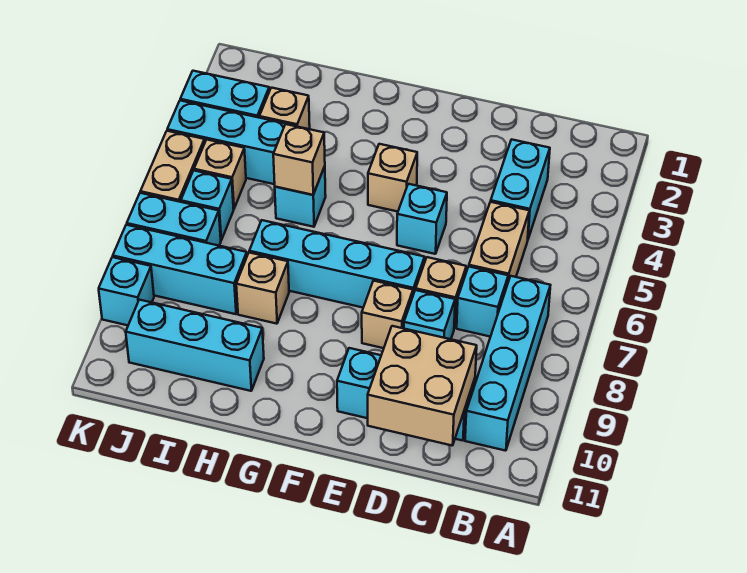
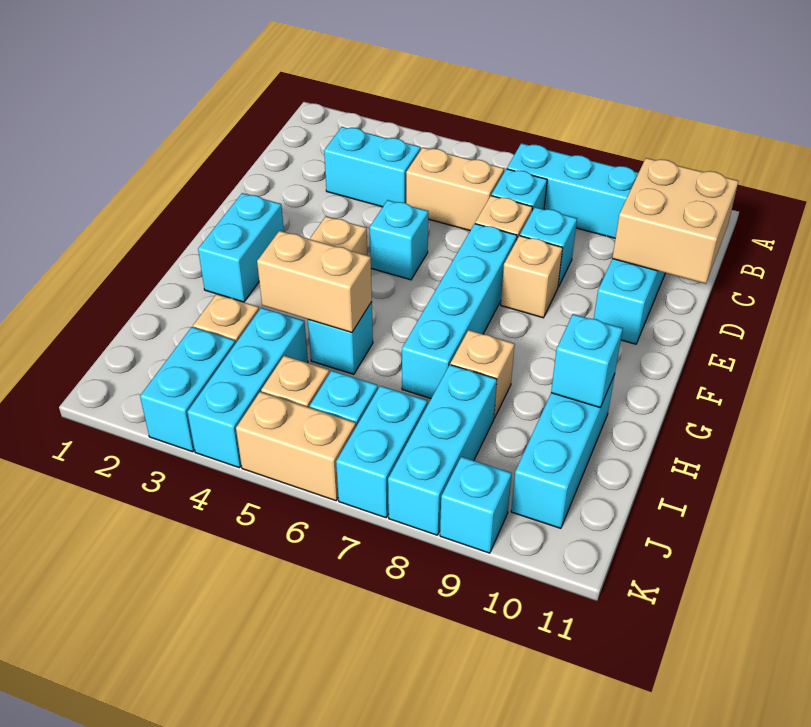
none -> cyan 1x2 brick [198,193,284,302]
tan 1x1 brick [273,124,325,195] -> tan 1x2 brick [257,231,372,332]
none -> cyan 1x1 brick [551,314,623,408]

